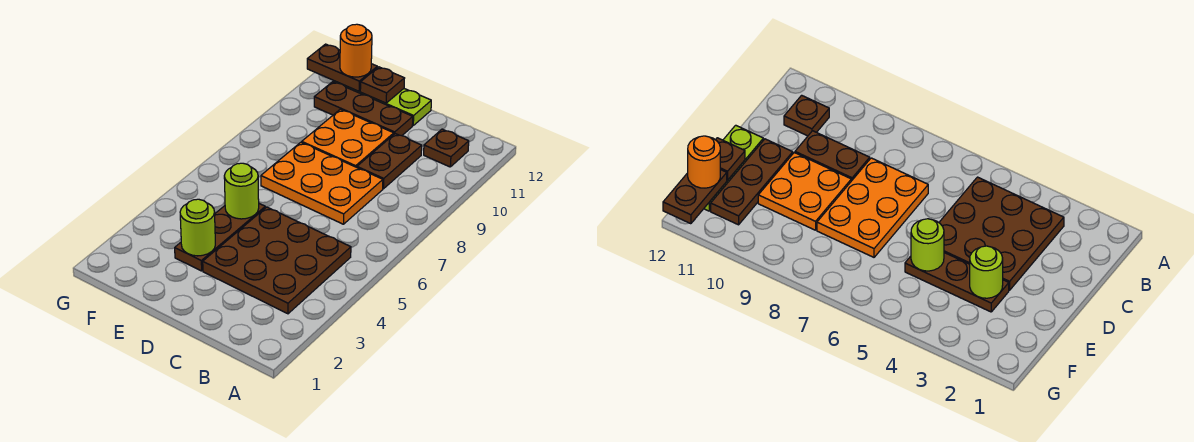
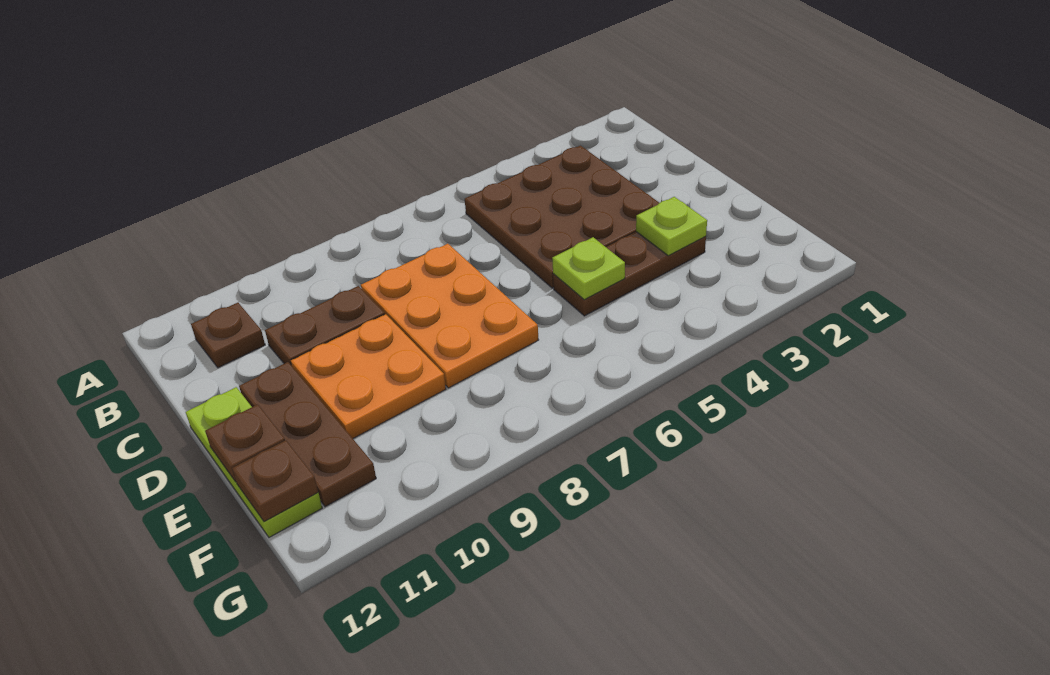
lime 1x1 round brick [180,199,215,256] -> lime 1x1 plate [636,197,707,256]
lime 1x1 round brick [224,163,259,219] -> lime 1x1 plate [552,237,625,300]
brown 1x2 plate [307,44,377,91] -> brown 1x1 plate [232,440,318,522]
orange 1x1 round brick [340,24,372,77] -> none

